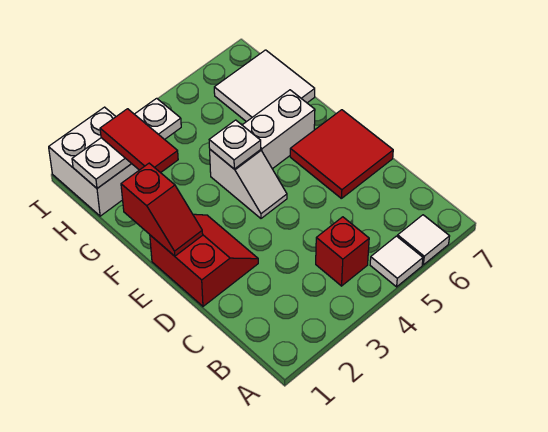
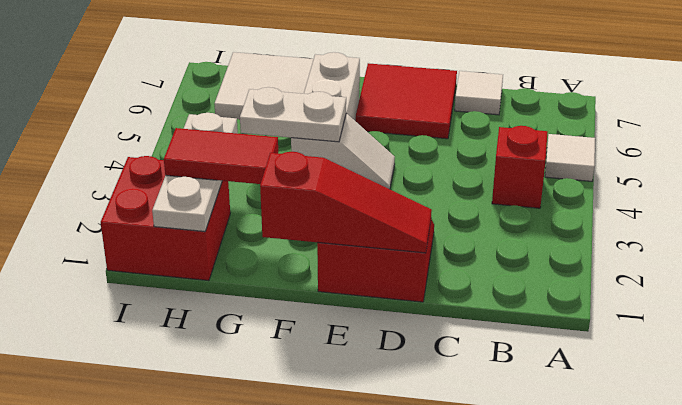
white 1x1 tile [398,215,450,265] -> white 1x1 tile moved to [455,71,503,115]
red 1x2 slope [121,163,203,256] -> red 1x3 slope [260,152,432,253]
white 1x1 plate [209,120,261,169] -> white 1x2 plate [240,87,346,142]
white 2x2 brick [49,107,139,216] -> red 2x2 brick [101,156,230,281]

